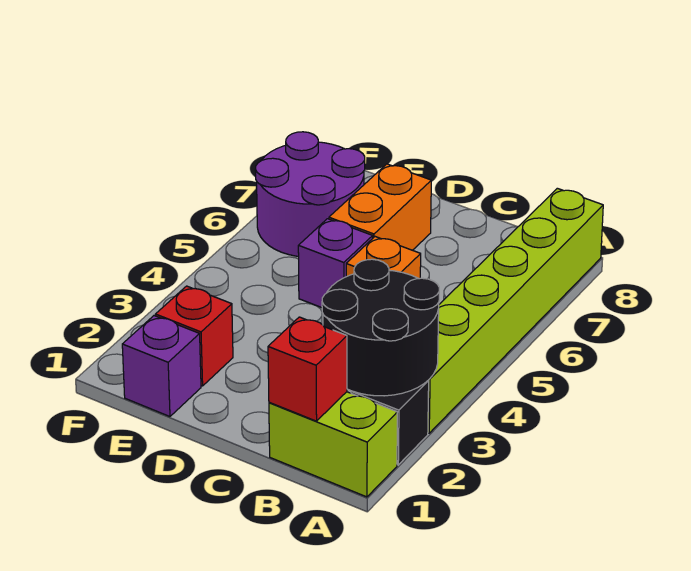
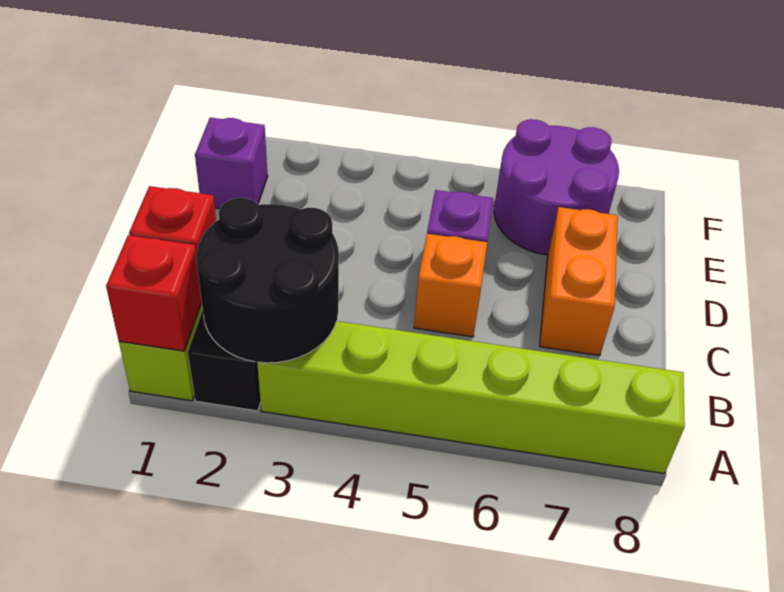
orange 1x2 brick [329,164,431,250] -> orange 1x2 brick turned to [540,207,618,356]
red 1x1 brick [156,286,233,386] -> red 1x1 brick moved to [106,235,202,351]

